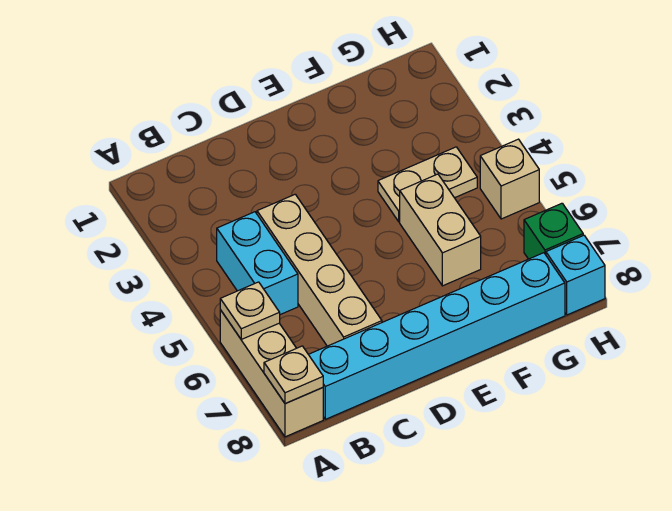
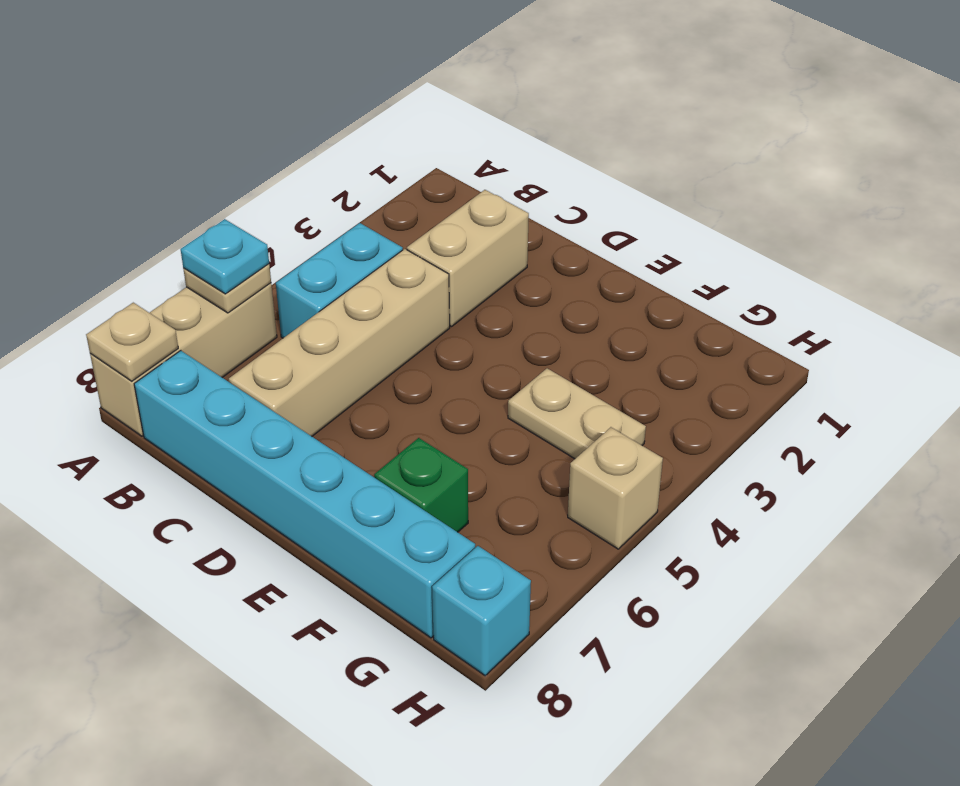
none -> cyan 1x1 plate [181,219,269,294]
tan 1x2 brick [400,174,481,286] -> tan 1x2 brick moved to [407,190,529,327]
green 1x1 brick [524,203,583,259] -> green 1x1 brick moved to [374,438,468,532]

